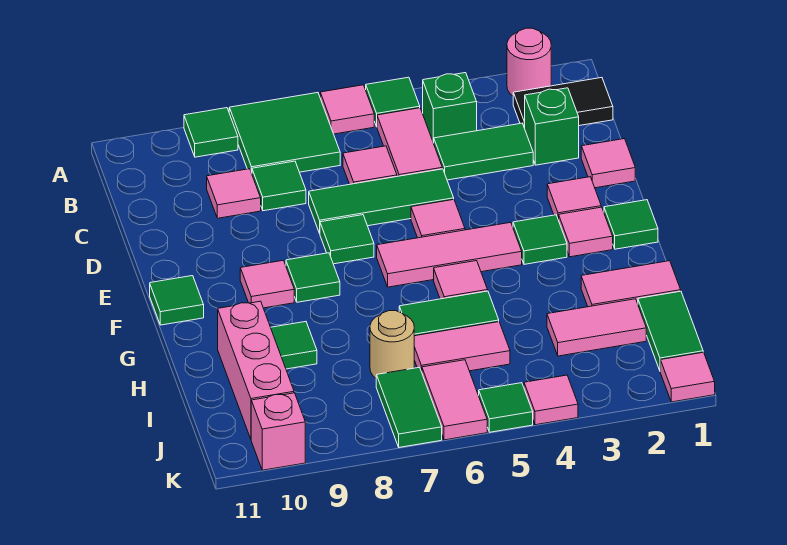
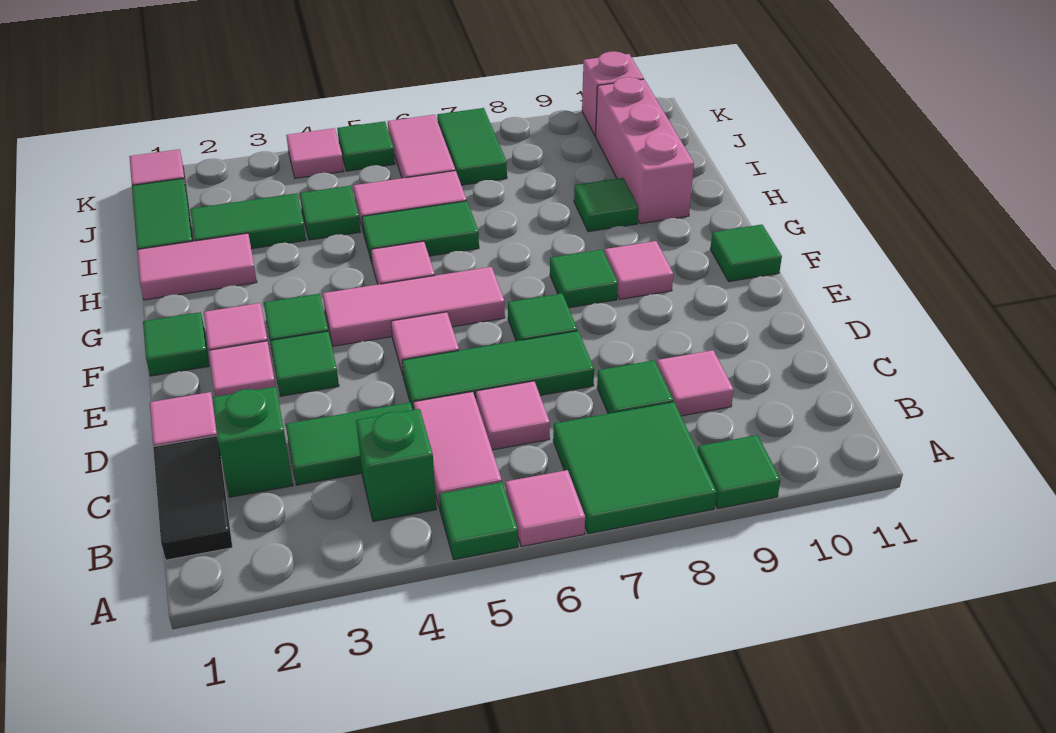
pink 1x1 round brick [507,28,551,96] -> none
black 1x2 tile [513,78,613,128] -> black 1x2 tile turned to [153,436,233,560]
none -> green 1x1 tile [270,331,339,396]
pink 1x2 tile [547,299,646,356] -> green 1x2 tile [190,193,306,249]
none -> green 1x1 tile [300,186,360,240]
tan 1x1 round brick [370,311,414,378] -> none

